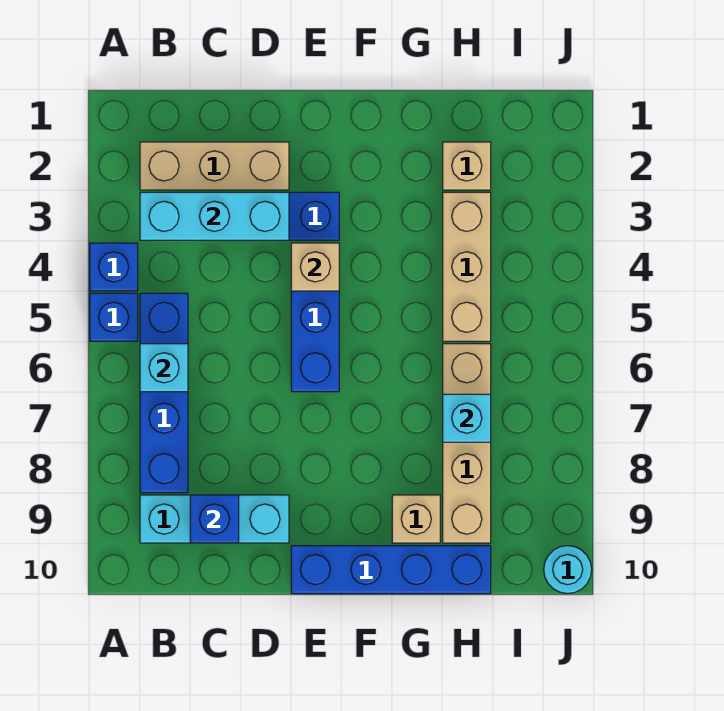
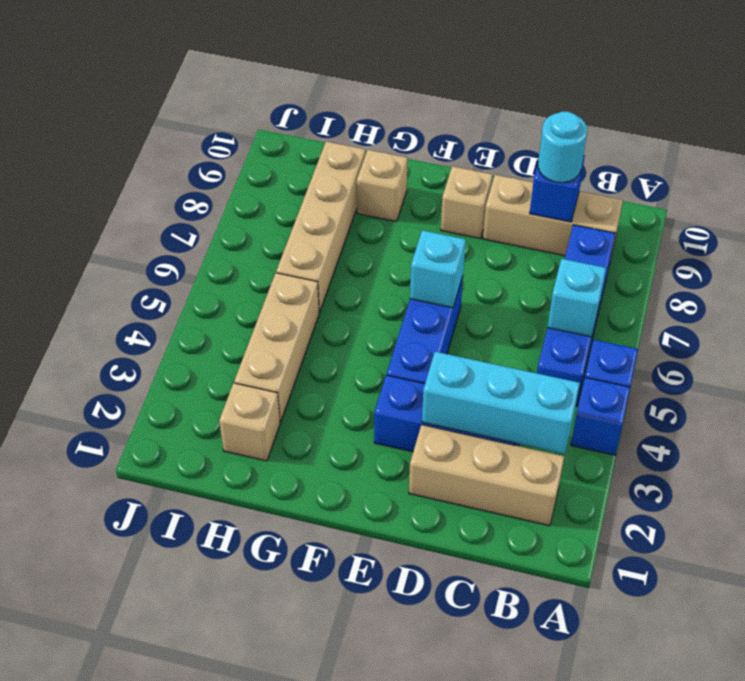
cyan 1x3 brick [140,495,289,543] -> tan 1x3 brick [483,175,623,256]
tan 1x1 brick [291,243,339,291] -> tan 1x1 brick moved to [441,166,493,239]
blue 1x4 brick [291,546,491,594] -> none
cyan 1x1 brick [443,394,491,442] -> cyan 1x1 brick moved to [410,230,466,308]
cyan 1x1 round brick [544,546,592,594] -> cyan 1x1 round brick moved to [538,112,587,183]

